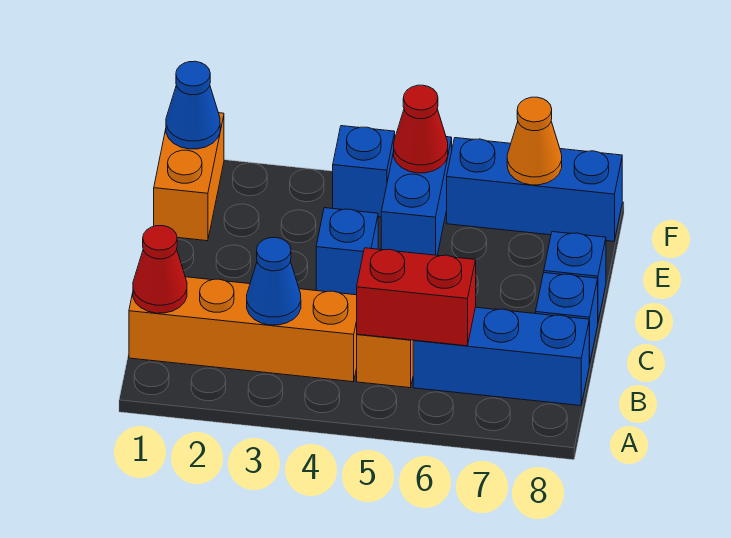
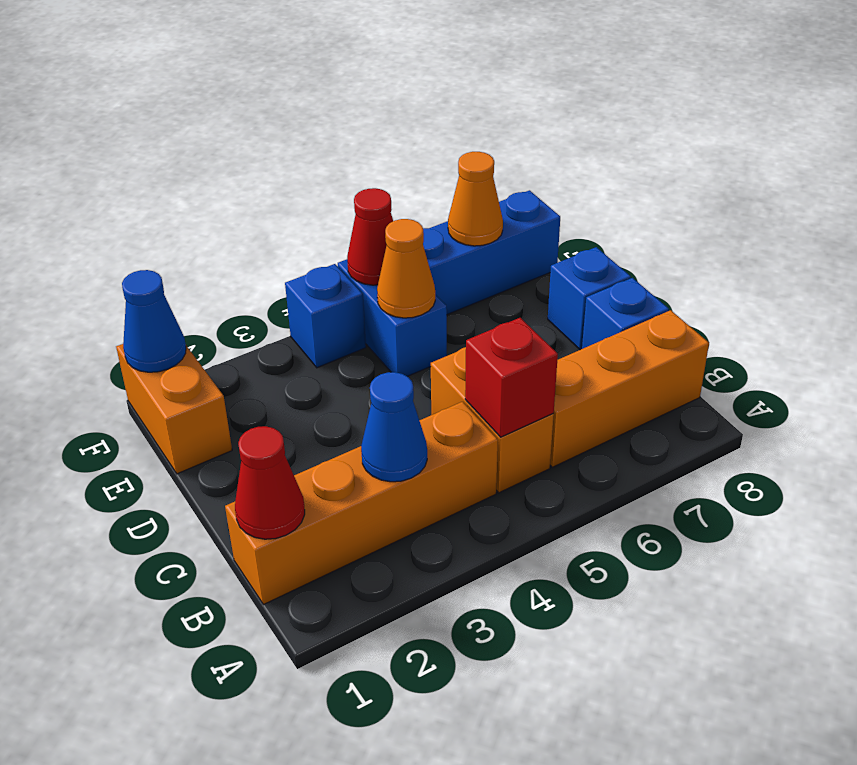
red 1x2 brick [357,248,476,346] -> red 1x1 brick [465,318,558,437]
blue 1x3 brick [413,307,589,406] -> orange 1x3 brick [550,310,709,467]
blue 1x1 brick [316,208,378,295] -> none
none -> orange 1x1 cone [377,219,435,318]

